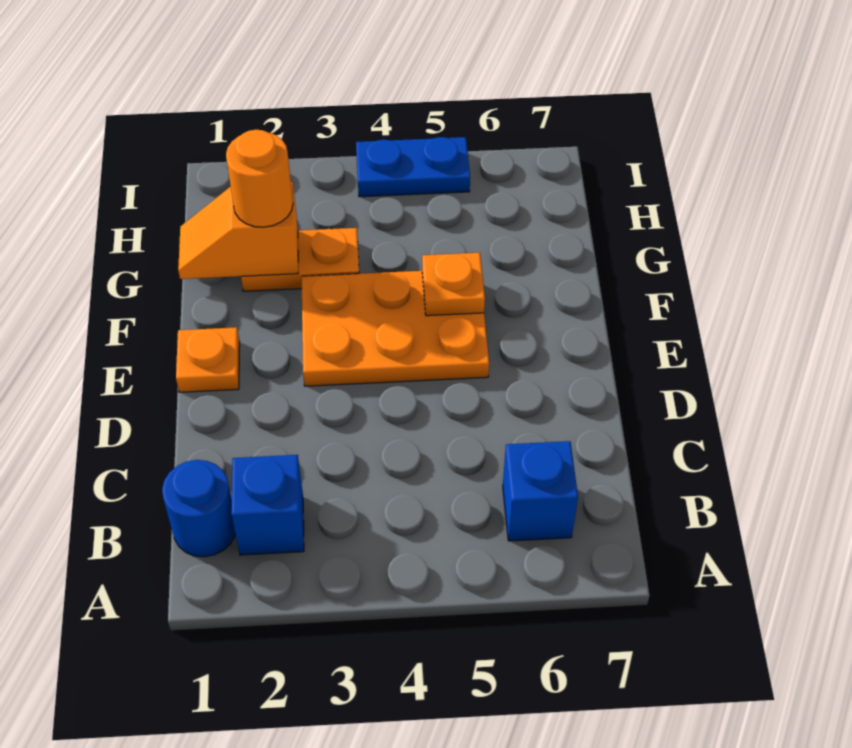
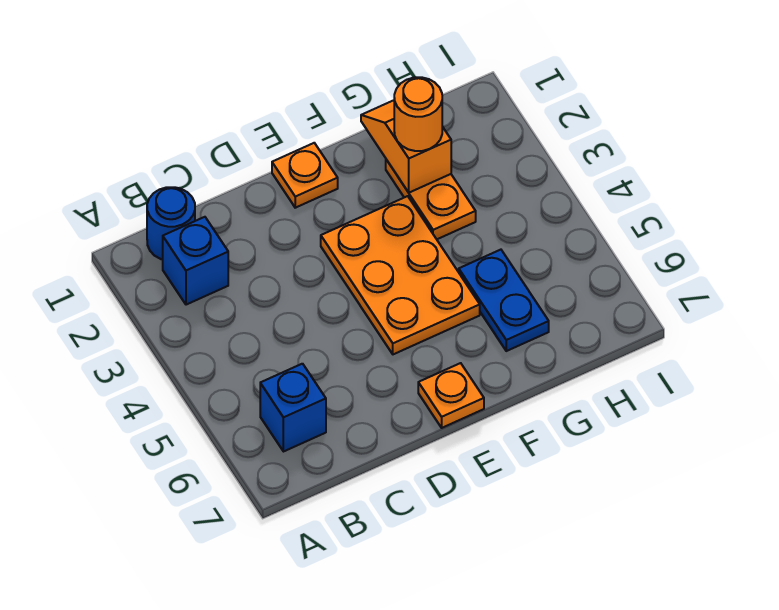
orange 1x1 plate [422,253,485,316] -> orange 1x1 plate moved to [418,363,484,428]
blue 1x2 plate [356,137,470,197] -> blue 1x2 plate moved to [459,250,549,351]

